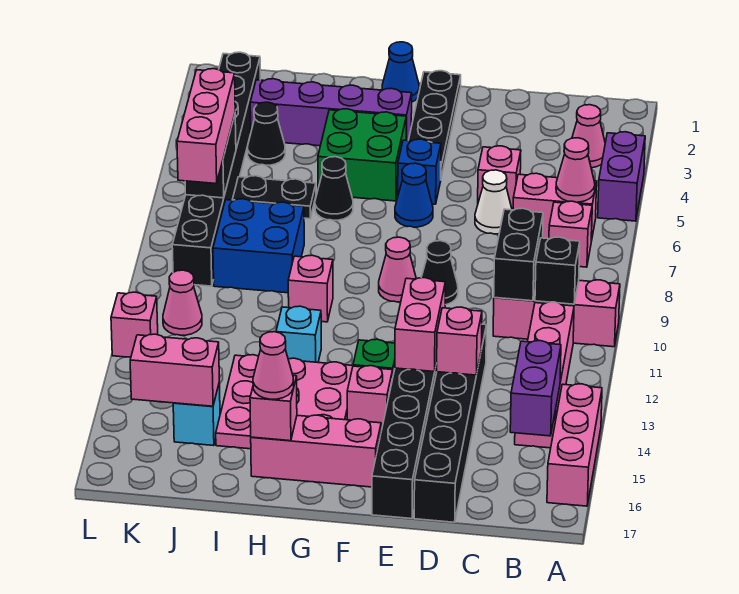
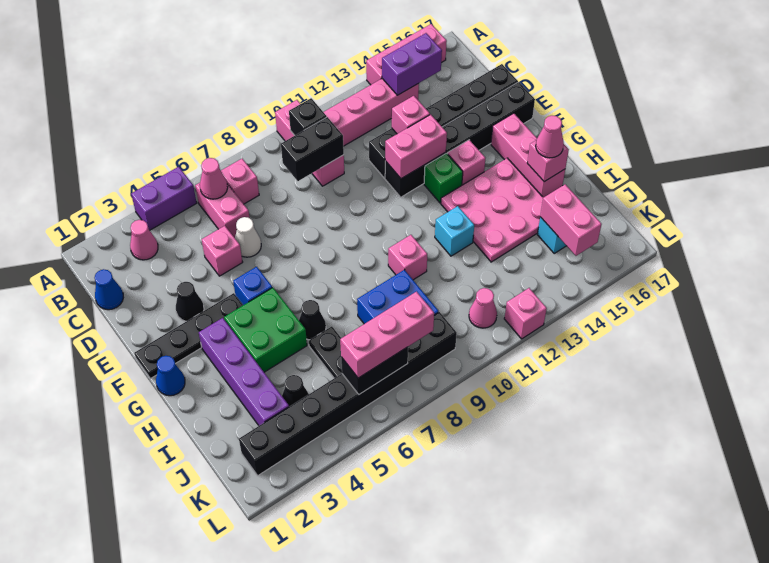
black 1x1 cone [421,241,458,305] -> black 1x1 cone moved to [176,282,204,321]
blue 1x1 cone [395,163,433,227] -> blue 1x1 cone moved to [95,269,123,310]
pink 1x1 cone [379,237,416,302] -> none

